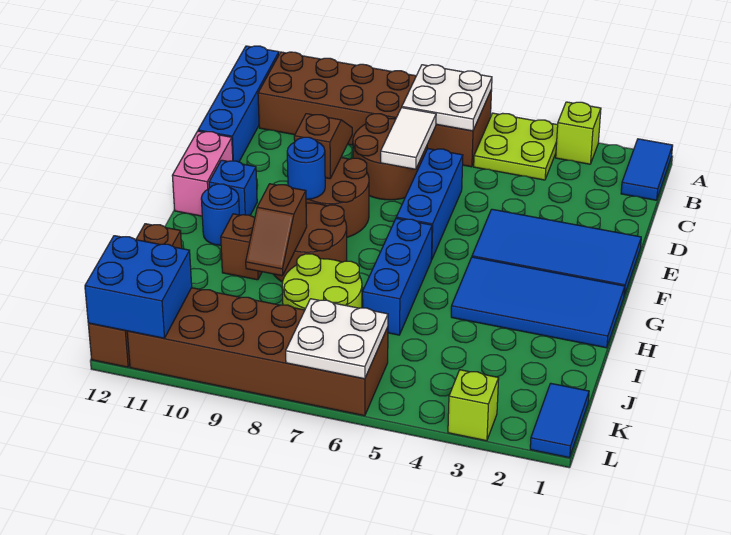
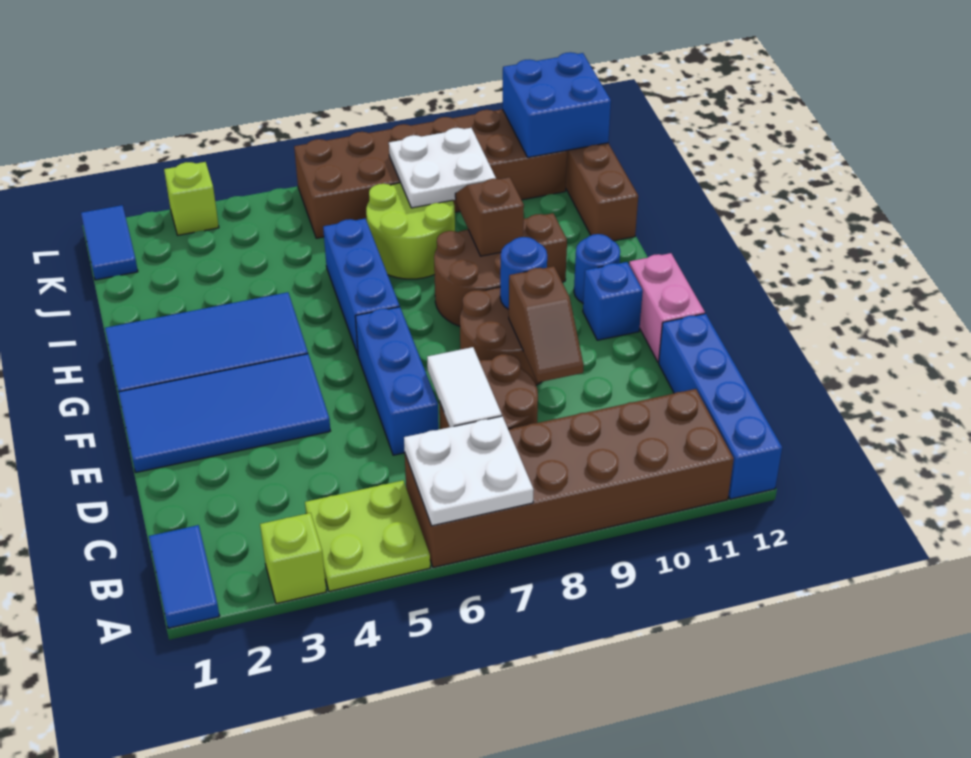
white 2x2 plate [286,299,388,379] -> white 2x2 plate moved to [389,128,496,208]

